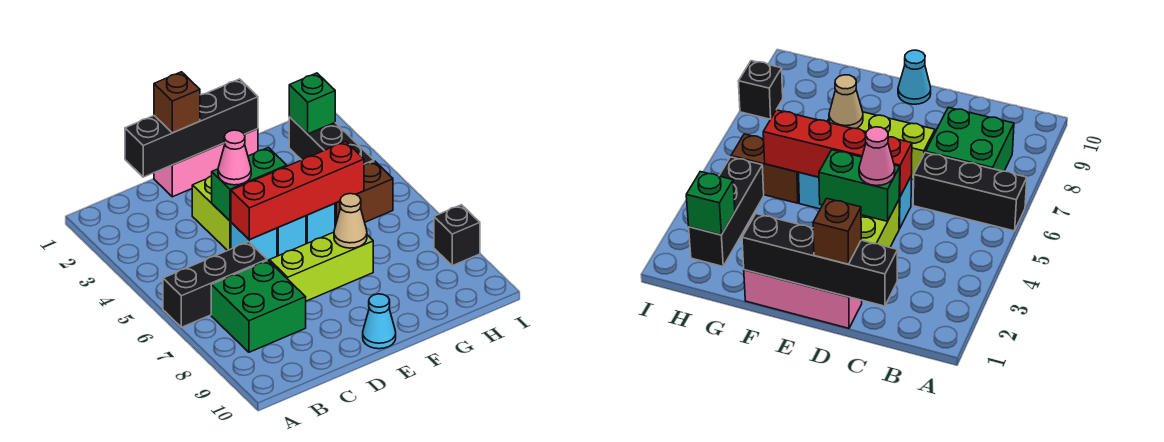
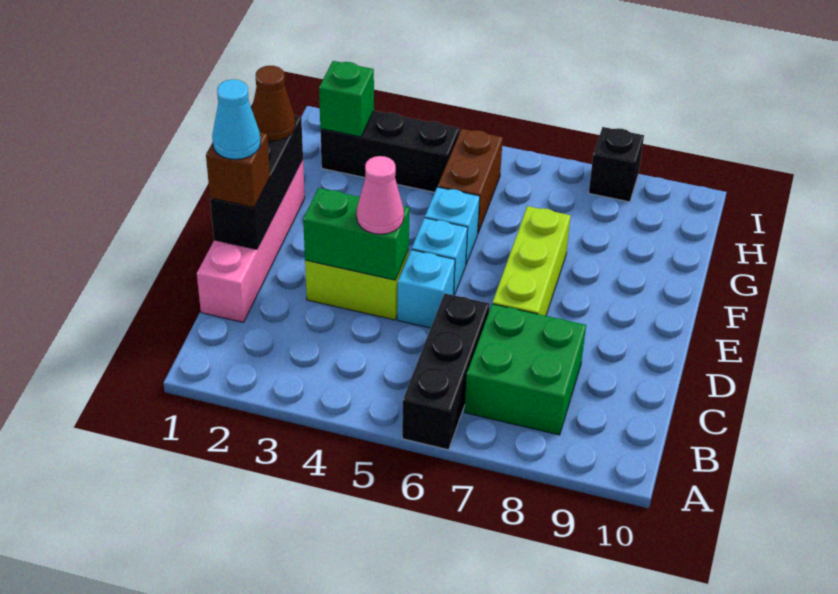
black 1x4 brick [125,79,258,177] -> black 1x3 brick [210,115,303,249]
pink 1x3 brick [154,129,258,197] -> pink 1x4 brick [197,160,305,322]
green 1x2 brick [212,147,287,221] -> green 1x2 brick turned to [303,188,410,280]
red 1x4 brick [231,141,364,240] -> none
cyan 1x1 cone [363,294,396,349] -> cyan 1x1 cone moved to [212,79,261,160]
none -> brown 1x1 cone [252,66,295,141]
tan 1x1 cone [334,194,367,248] -> none

